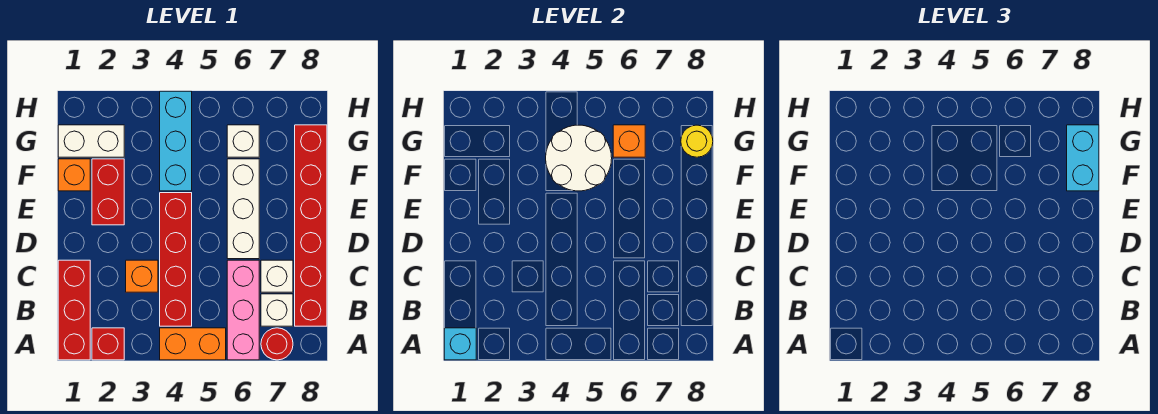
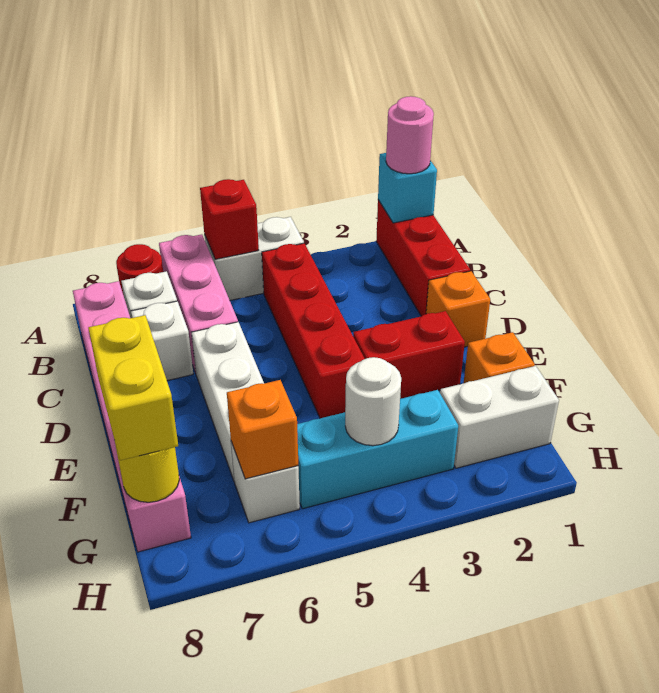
none -> pink 1x1 round brick [386,96,434,174]
red 1x1 brick [92,328,124,360] -> red 1x1 brick moved to [200,179,259,259]
orange 1x2 brick [160,328,226,360] -> white 1x2 brick [204,217,304,300]
red 1x6 brick [295,125,327,326] -> pink 1x6 brick [73,281,191,552]
orange 1x1 brick [126,260,158,292] -> orange 1x1 brick moved to [426,271,490,347]
red 1x2 brick [92,159,124,225] -> red 1x2 brick turned to [353,311,465,399]
cyan 1x3 brick [160,91,192,191] -> cyan 1x3 brick turned to [297,390,458,509]
white 2x2 round brick [546,125,612,191] -> white 1x1 round brick [345,357,401,446]
cyan 1x2 brick [1067,125,1099,191] -> yellow 1x2 brick [88,315,178,460]

